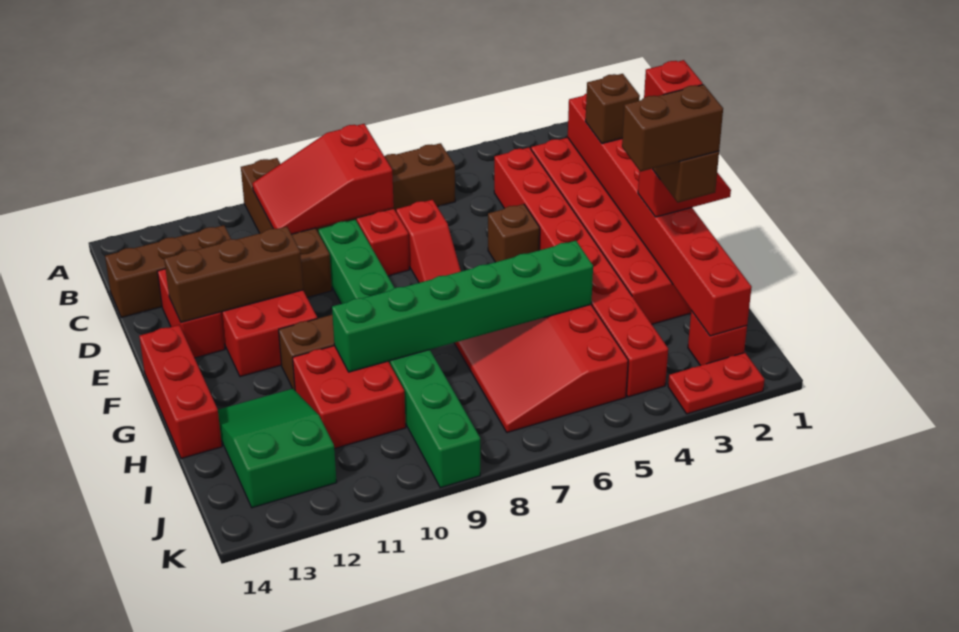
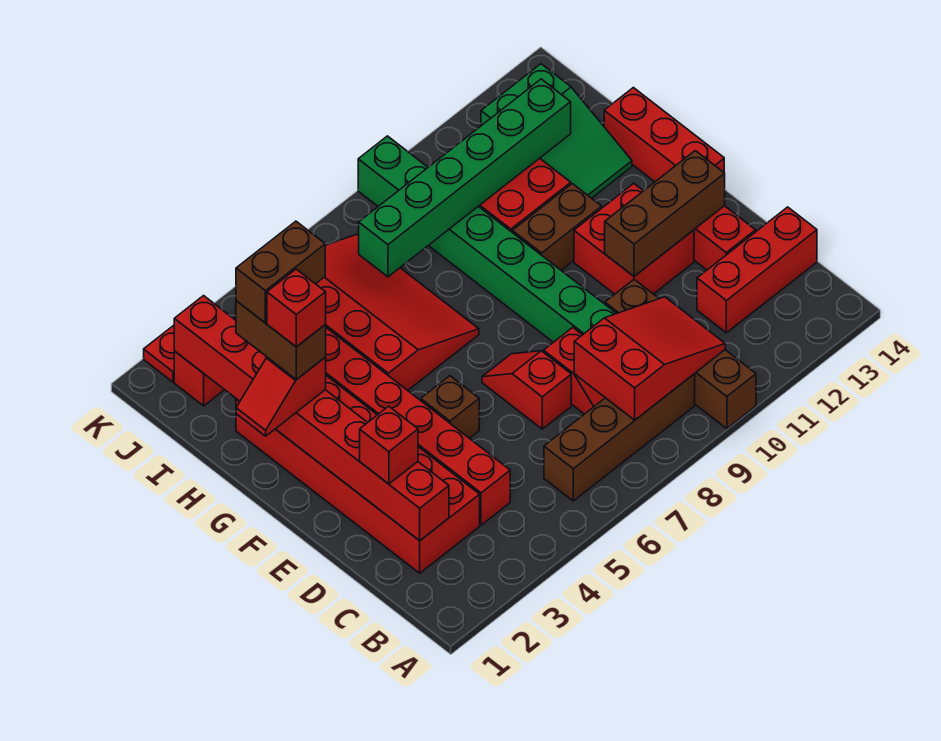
brown 1x3 brick [105,225,231,318] -> red 1x3 brick [697,207,817,333]
brown 1x1 brick [585,74,640,144] -> red 1x1 brick [360,406,418,484]
green 1x6 brick [332,241,593,372] -> green 1x6 brick moved to [359,79,571,277]

